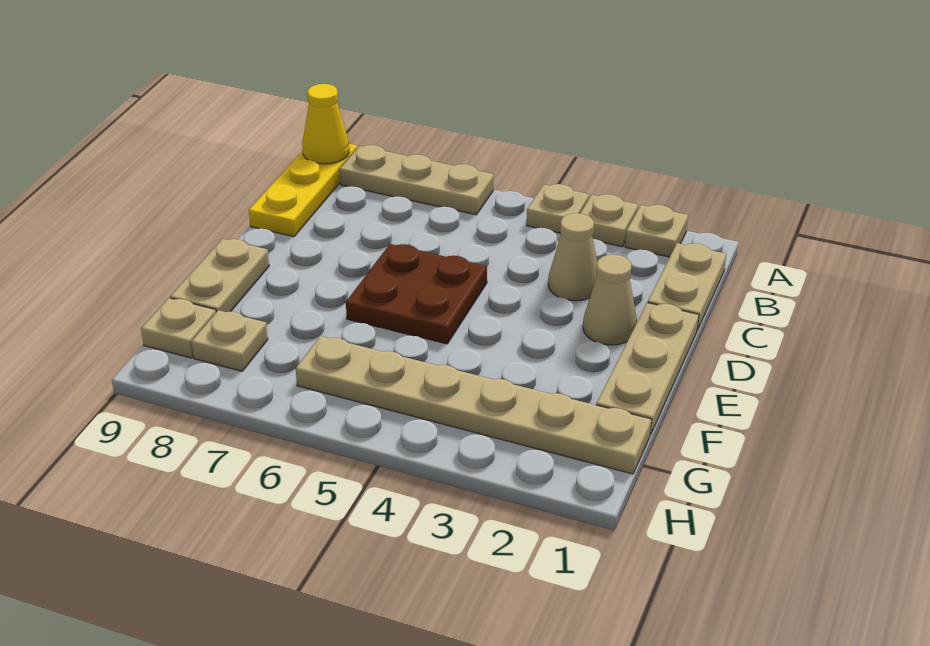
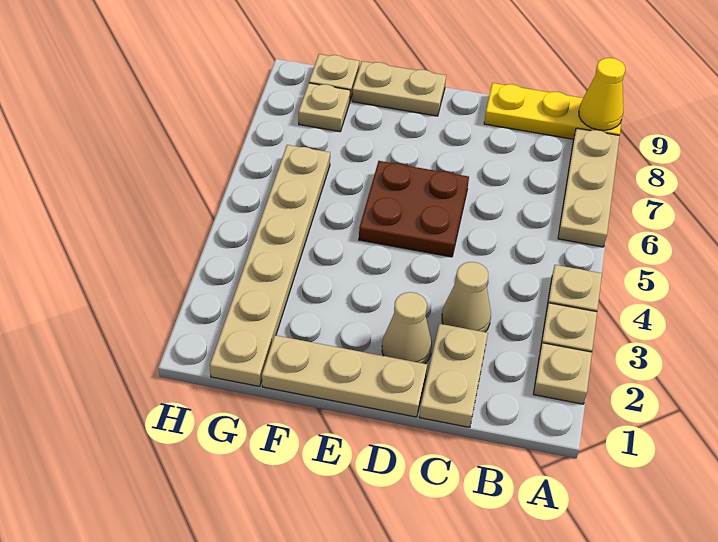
tan 1x2 plate [648,243,726,330] -> tan 1x2 plate turned to [420,324,488,427]

